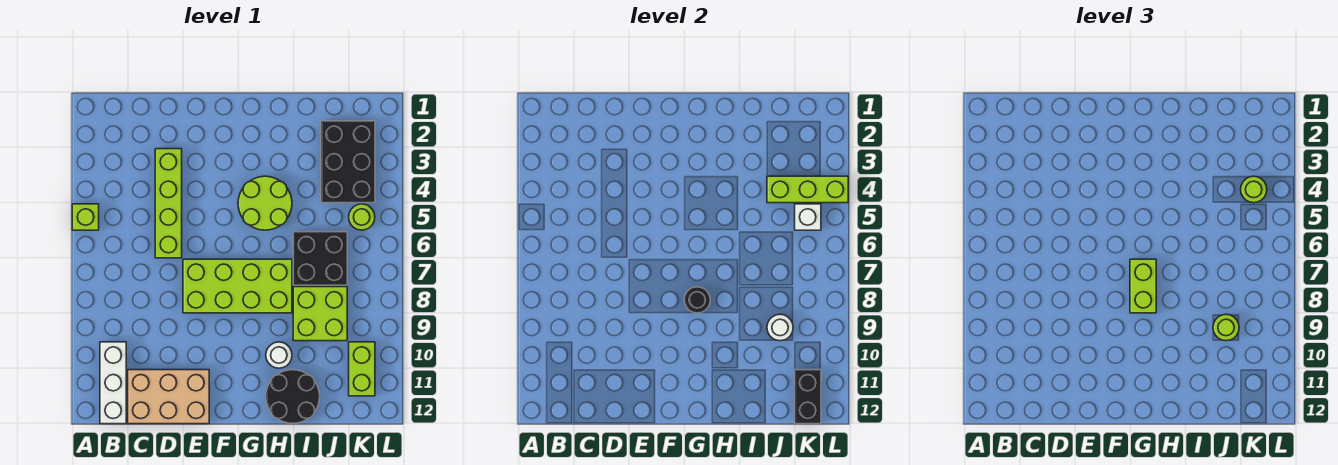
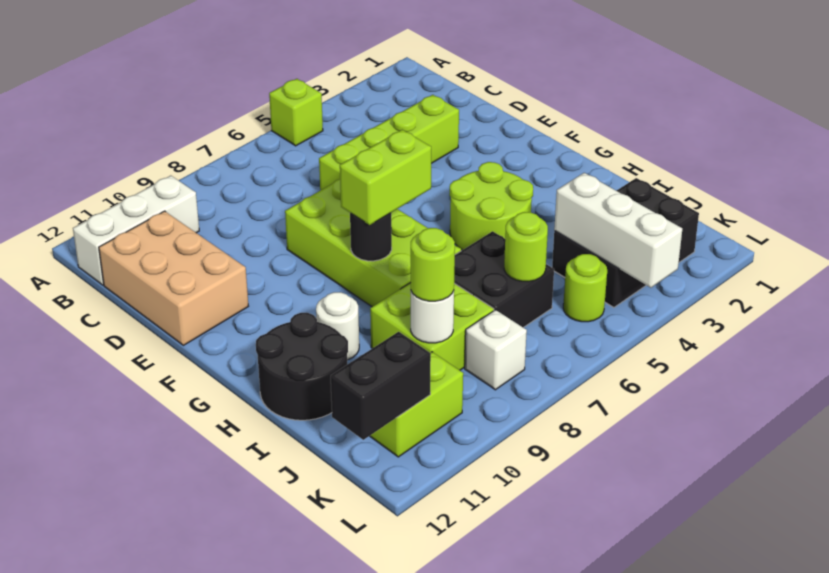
lime 1x3 brick [767,176,848,203] -> white 1x3 brick [554,173,682,288]
lime 1x1 round brick [1241,176,1267,203] -> lime 1x1 round brick moved to [504,212,548,281]
white 1x1 brick [795,204,821,230] -> white 1x1 brick moved to [465,310,527,390]

